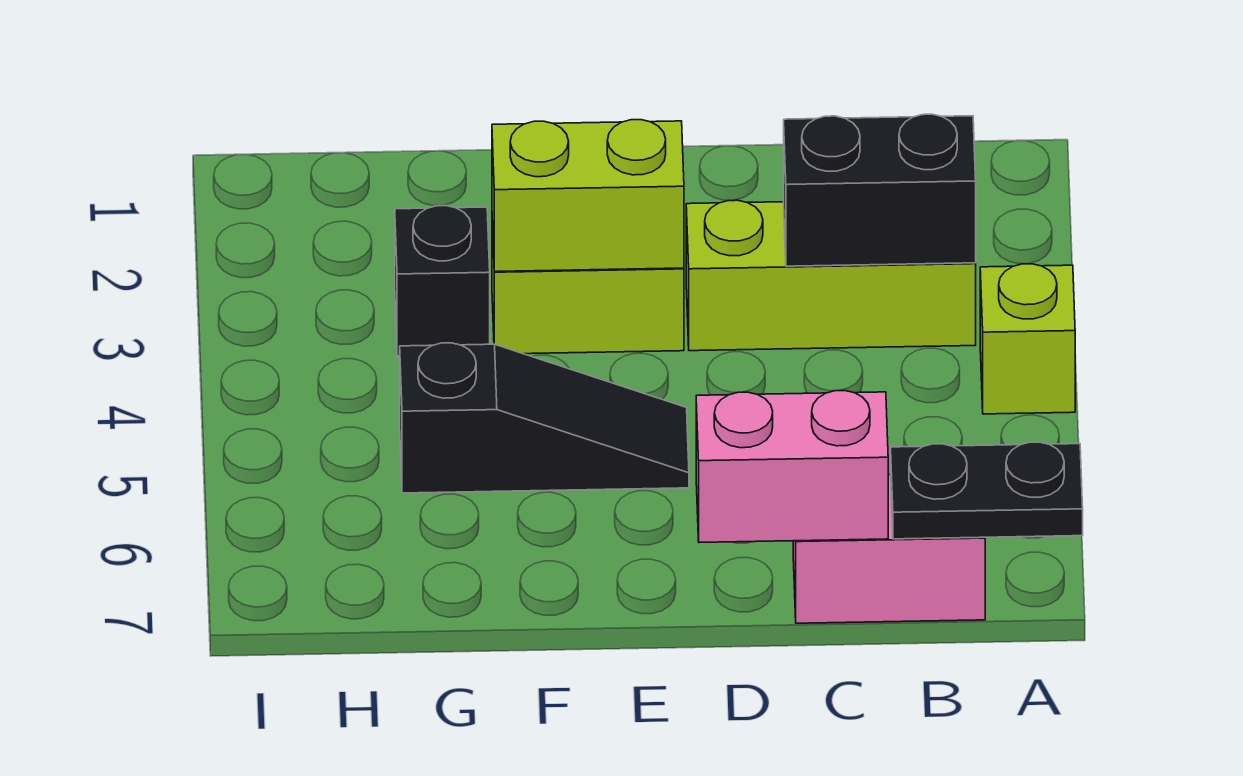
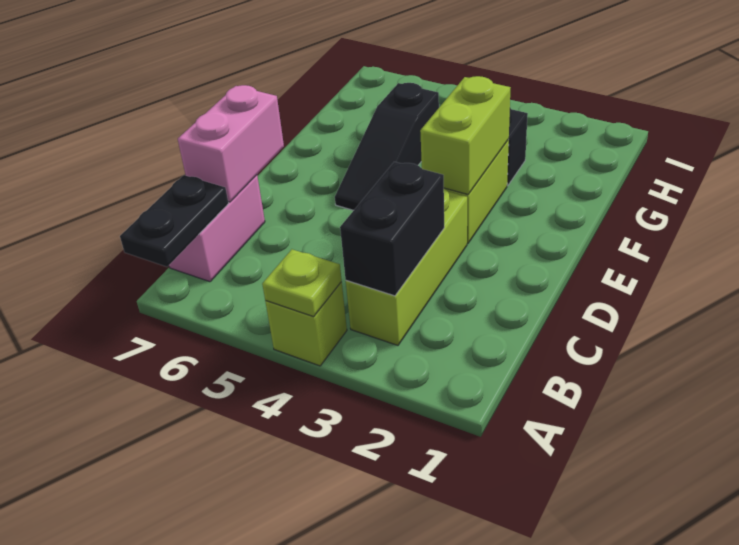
none -> lime 1x1 plate [262,249,342,317]

